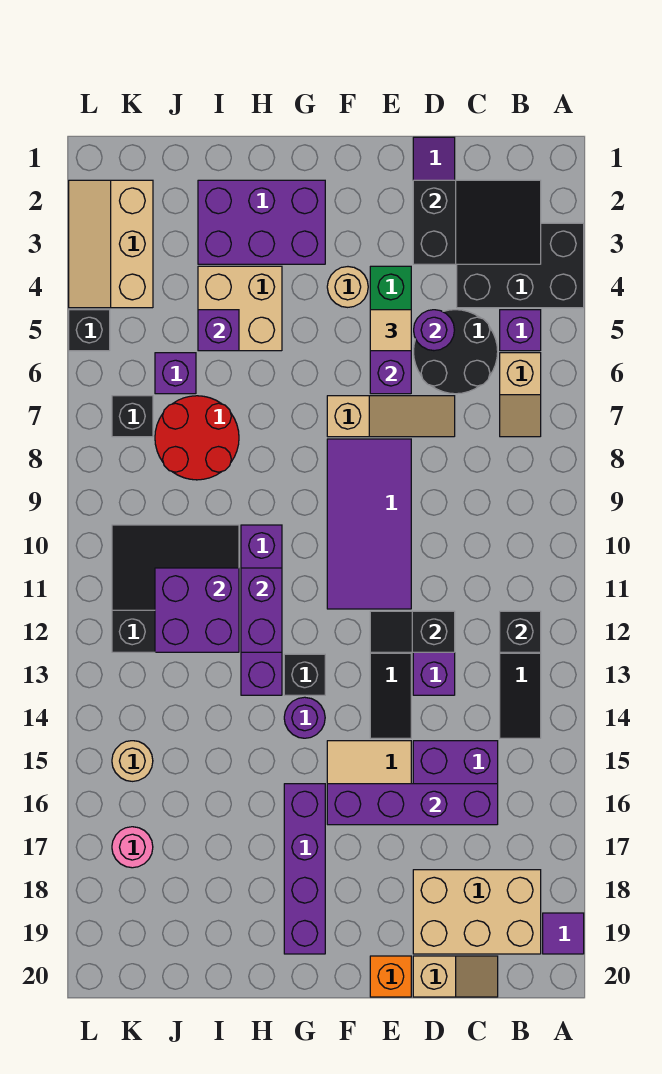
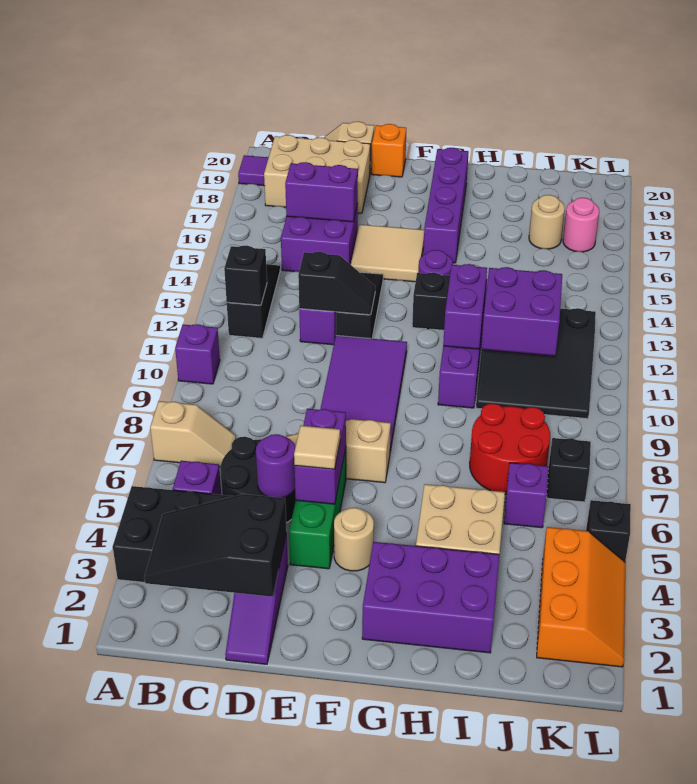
tan 1x2 slope [500,353,541,437] -> tan 1x2 slope turned to [150,401,236,467]
purple 1x4 brick [327,784,498,825] -> purple 1x2 brick [285,162,358,222]
purple 1x1 brick [198,310,239,351] -> purple 1x1 brick moved to [175,324,220,384]
tan 2x3 slope [69,180,153,308] -> orange 2x3 slope [537,527,625,667]
tan 1x1 round brick [112,741,153,781] -> tan 1x1 round brick moved to [529,195,565,249]

